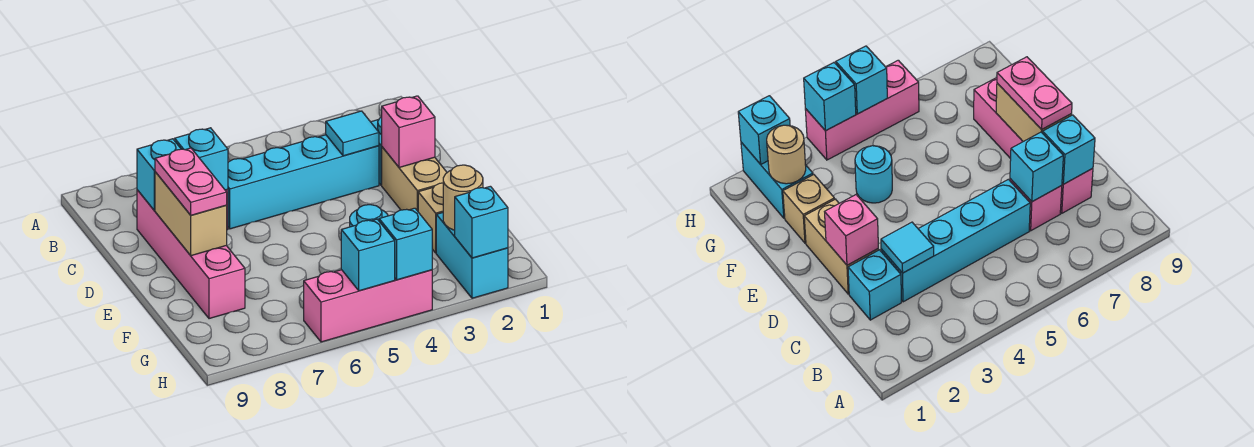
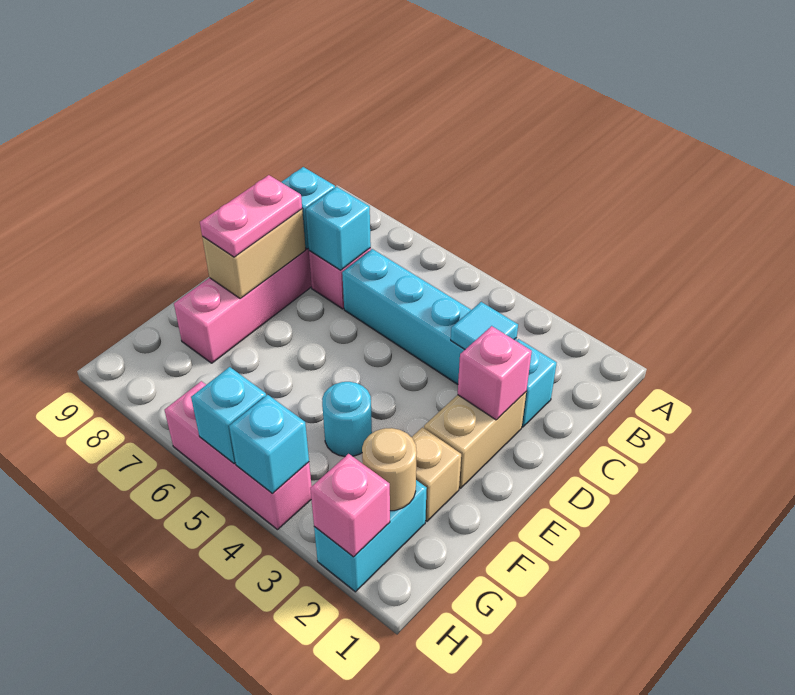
cyan 1x1 brick [455,186,508,258] -> pink 1x1 brick [310,454,390,557]

